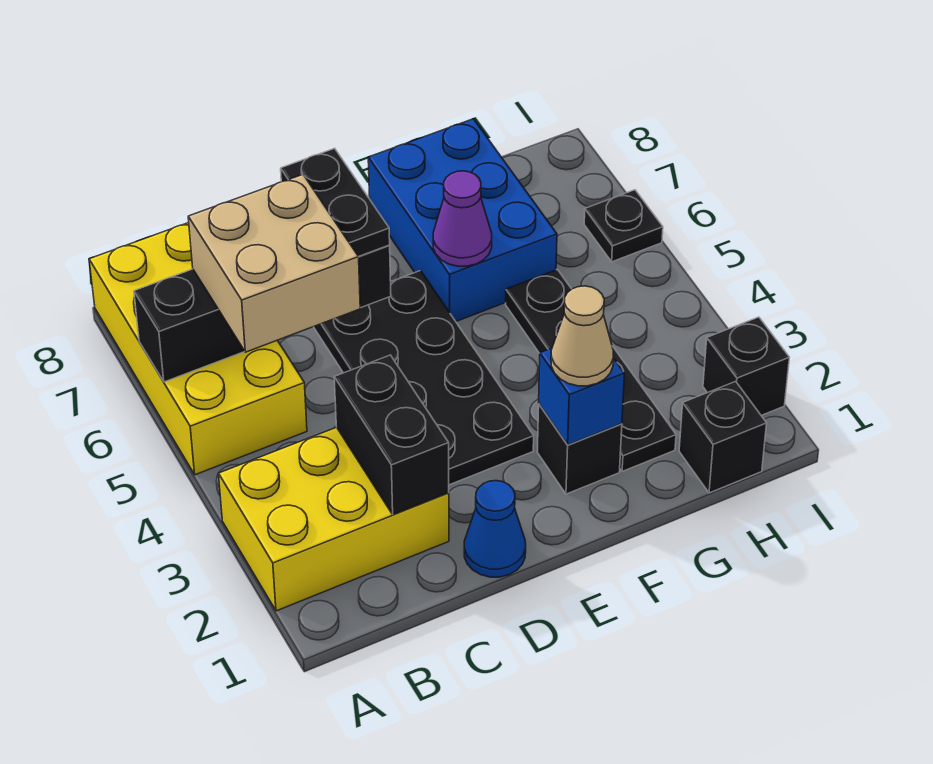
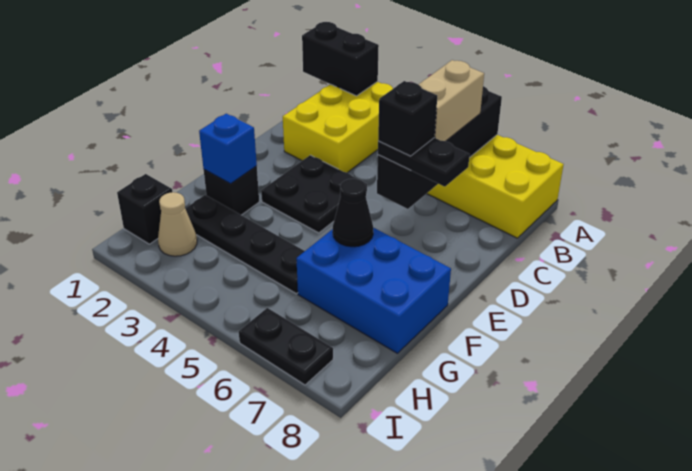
tan 2x2 brick [188,175,360,352] -> tan 1x2 brick [418,60,484,141]
black 1x2 brick [334,355,449,515] -> black 1x2 brick moved to [302,22,379,96]
blue 1x1 cone [464,481,526,577] -> none
black 2x4 plate [314,271,534,485] -> black 2x2 plate [261,155,367,233]
tan 1x1 cone [551,286,614,386] -> tan 1x1 cone moved to [158,192,197,256]
purple 1x1 cone [433,171,492,266] -> black 1x1 cone [333,179,373,247]
black 1x1 brick [703,317,789,415] -> black 1x1 brick moved to [378,81,437,156]
black 1x1 plate [584,190,663,262] -> black 1x2 plate [239,308,333,385]

